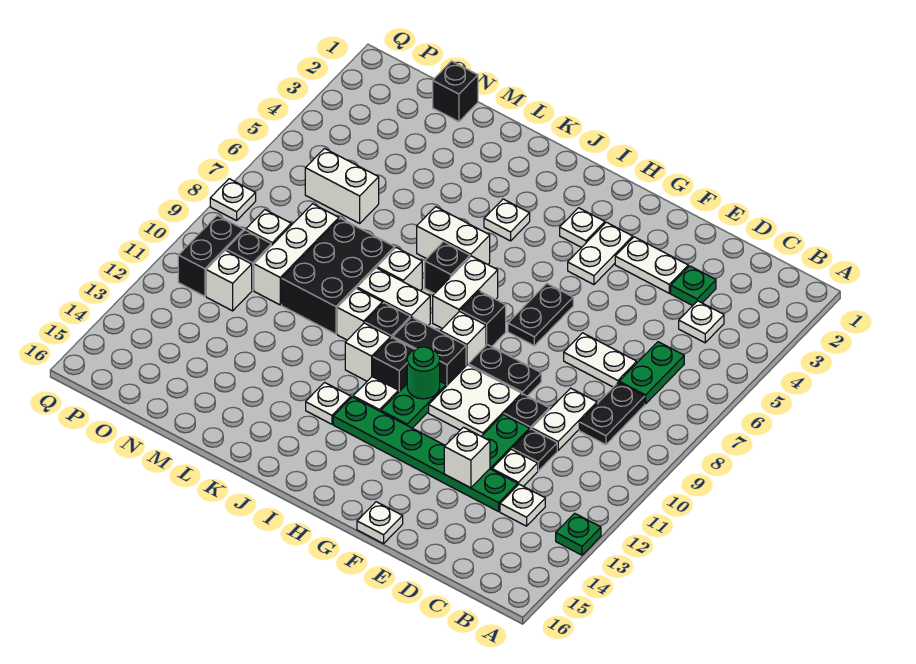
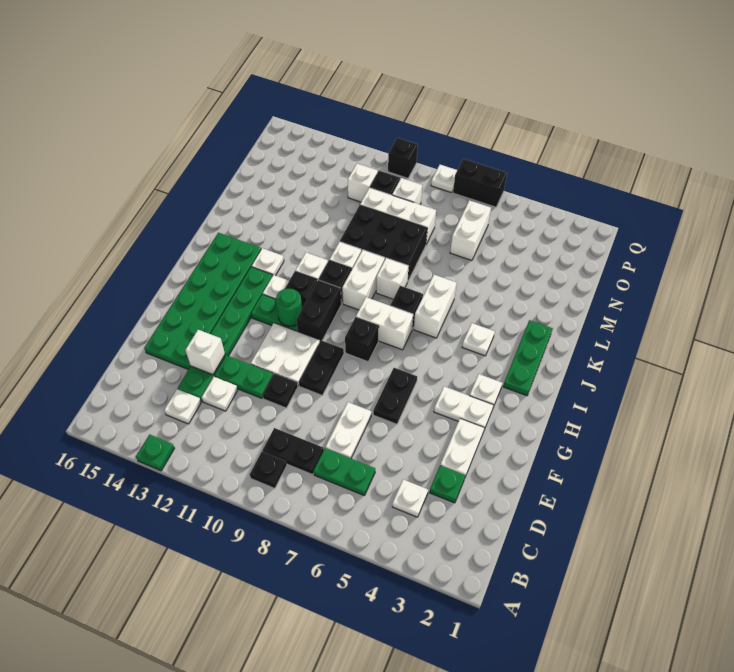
white 1x2 plate [532,388,597,450] -> none
black 1x1 plate [512,429,557,471] -> black 1x1 plate moved to [250,451,287,488]
none -> green 2x6 plate [144,233,261,369]
white 1x1 plate [357,502,403,544] -> none
black 1x2 plate [508,284,573,346] -> black 1x2 plate turned to [373,368,417,424]
white 1x1 brick [441,312,486,366] -> none
none -> green 1x3 plate [503,320,553,396]
black 1x1 brick [433,61,478,122] -> black 1x1 brick moved to [388,138,418,178]
black 1x2 brick [178,215,244,296] -> black 1x2 brick moved to [453,159,507,207]

